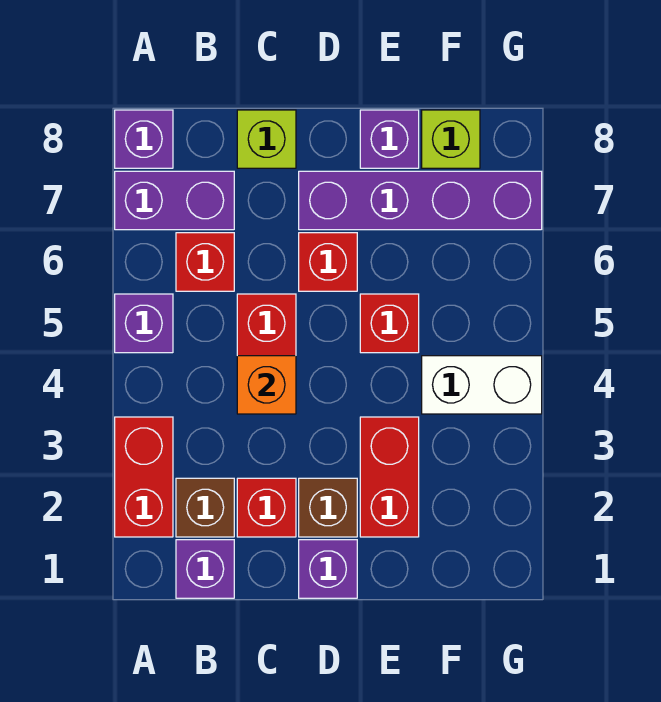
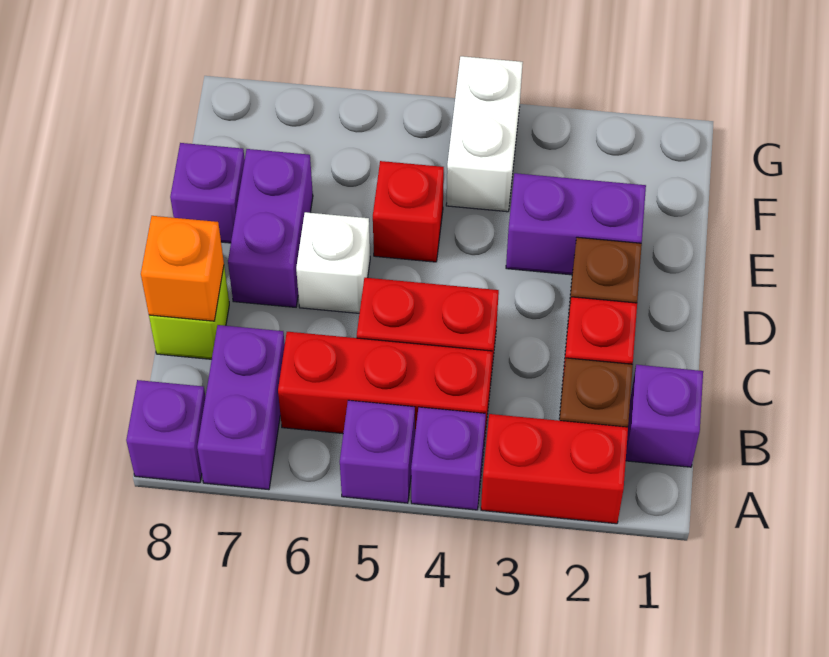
red 1x1 brick [176,233,234,291] -> red 1x3 brick [278,332,492,443]
orange 1x1 brick [237,356,296,414] -> orange 1x1 brick moved to [141,216,224,321]
purple 1x1 brick [299,540,357,598] -> purple 1x1 brick moved to [411,407,486,510]
red 1x1 brick [299,233,357,291] -> white 1x1 brick [296,212,370,313]
purple 1x4 brick [299,171,542,230] -> purple 1x2 brick [228,149,313,307]
red 1x2 brick [360,417,419,537] -> purple 1x2 brick [506,173,646,275]
lime 1x1 brick [422,110,480,168] -> none

